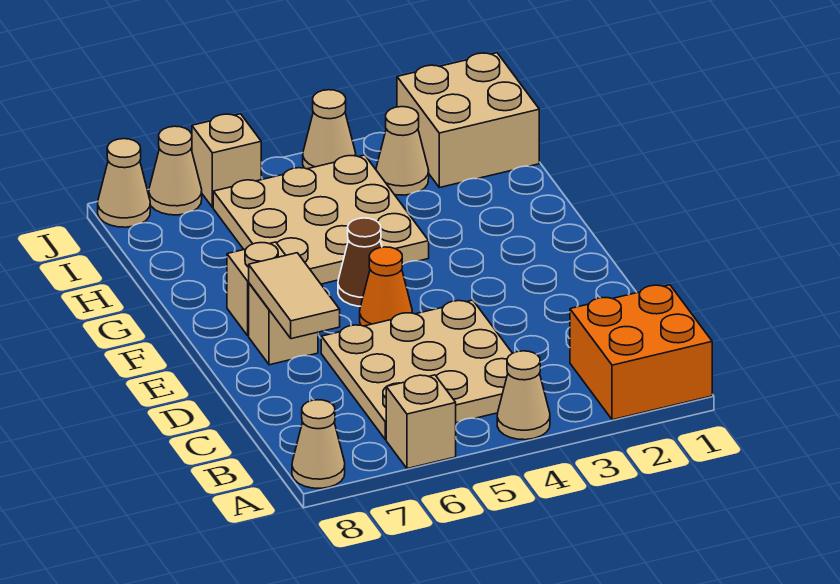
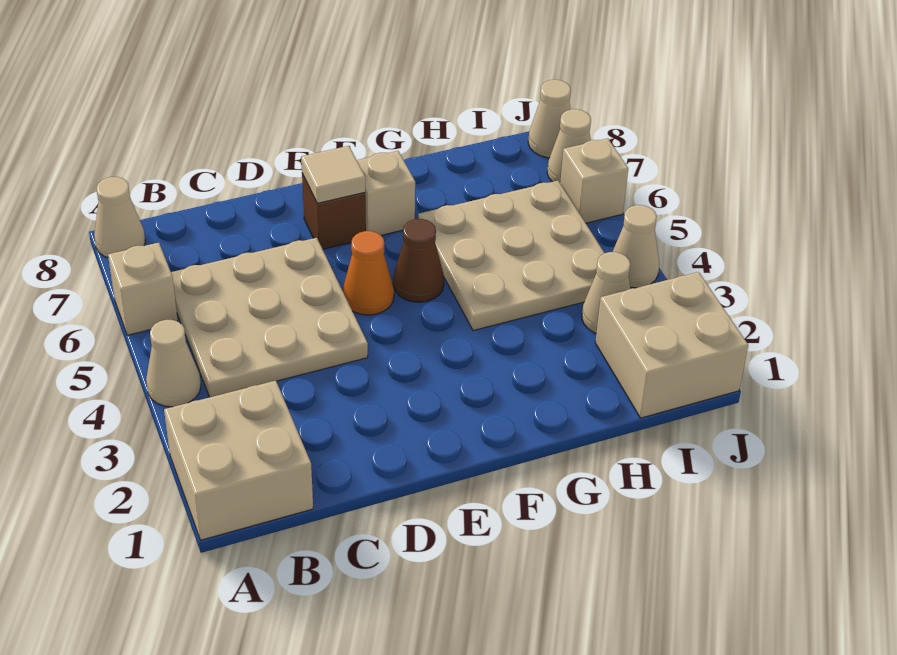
orange 2x2 brick [570,285,712,420] -> tan 2x2 brick [164,381,313,540]
tan 1x2 tile [249,253,340,339] -> tan 1x1 tile [301,146,365,203]
tan 1x1 brick [249,283,318,365] -> brown 1x1 brick [302,174,366,249]

